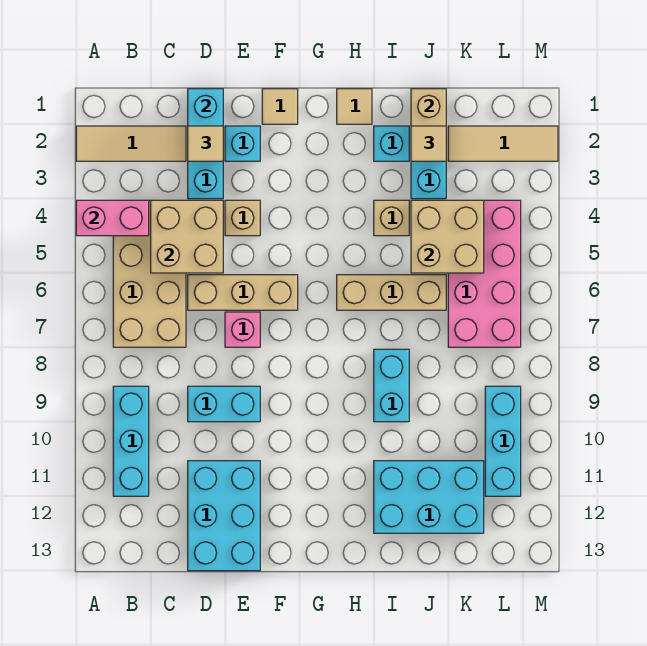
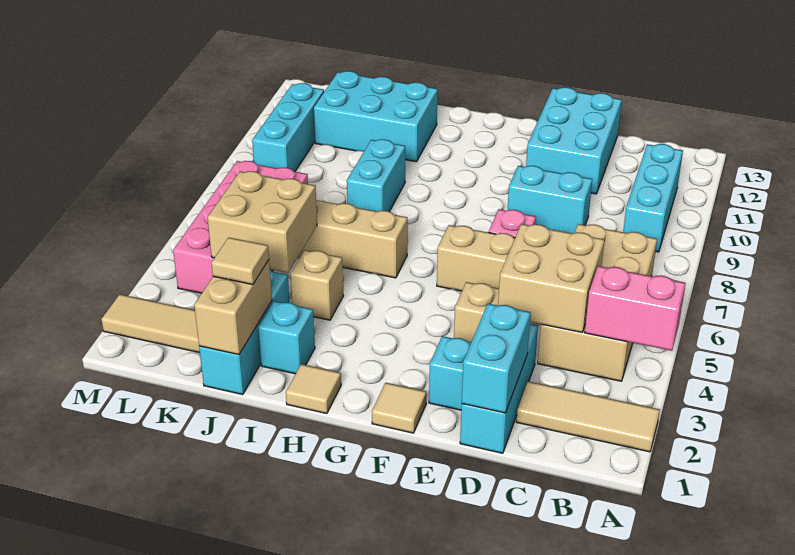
tan 1x1 tile [188,126,223,161] -> none

